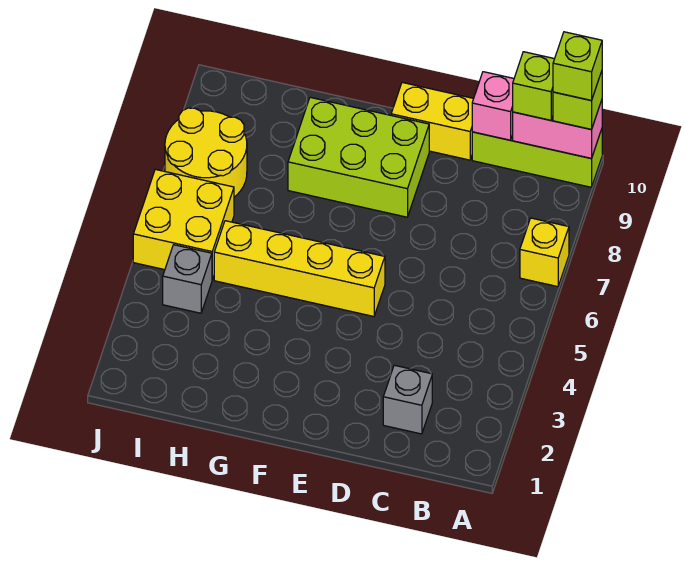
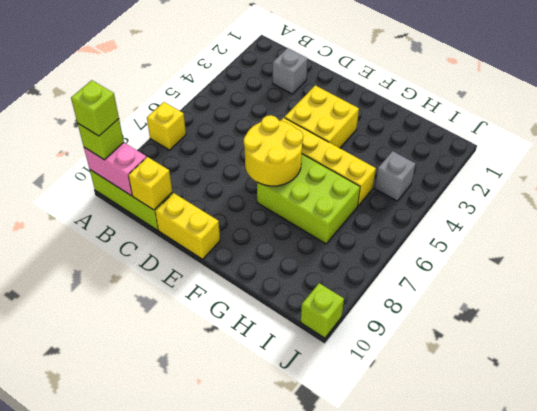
lime 1x1 brick [513,52,554,120] -> lime 1x1 brick moved to [301,283,344,338]
pink 1x1 brick [472,72,514,140] -> yellow 1x1 brick [128,157,172,210]
lime 2x3 brick [288,97,429,217] -> lime 2x3 brick moved to [257,154,360,244]
yellow 2x2 brick [133,169,234,280] -> yellow 2x2 brick moved to [285,85,359,148]
yellow 2x2 round brick [165,108,247,197] -> yellow 2x2 round brick moved to [244,115,303,186]

